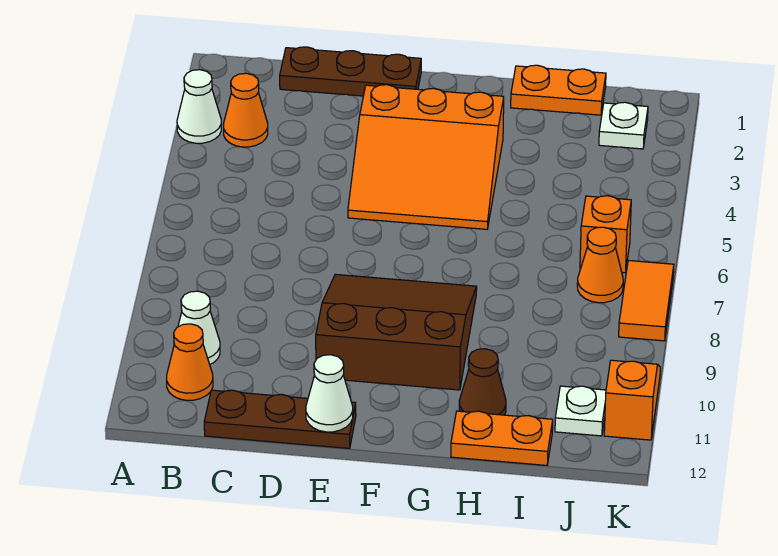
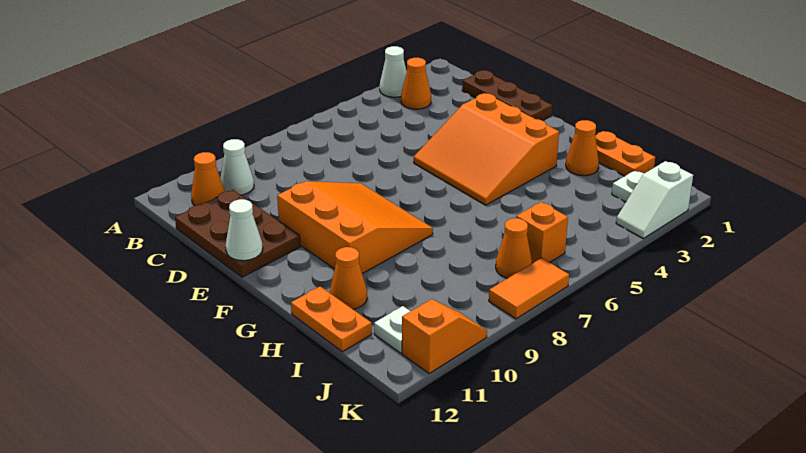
brown 1x3 plate [204,390,356,448] -> brown 2x3 plate [175,190,300,277]
brown 3x3 slope [316,274,477,390] -> orange 3x3 slope [277,181,433,273]
none -> orange 1x1 cone [566,120,599,176]
brown 1x1 cone [459,349,506,415] -> orange 1x1 cone [330,247,367,309]
none -> white 1x2 slope [616,161,693,238]

